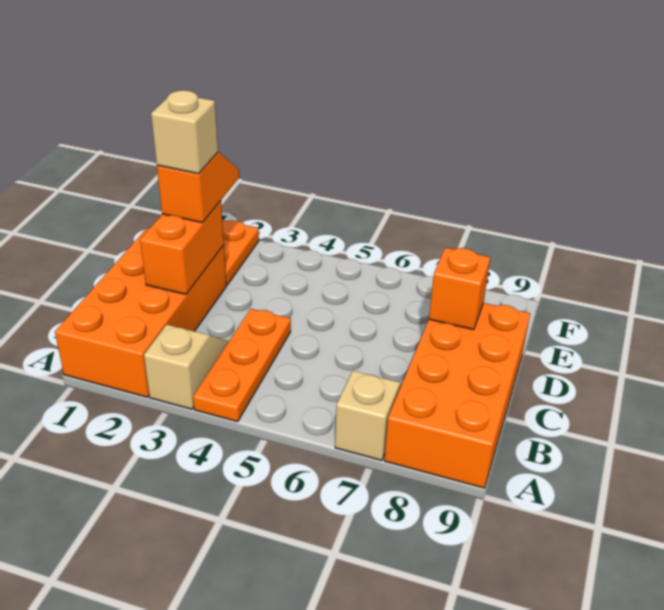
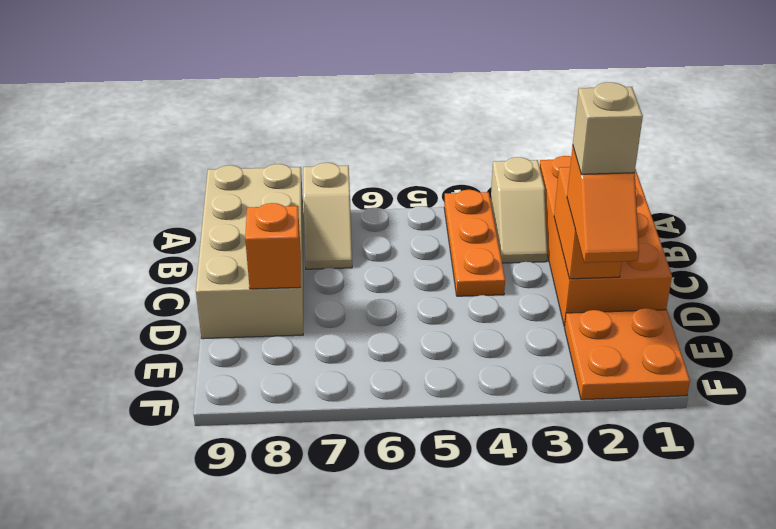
orange 2x4 brick [384,303,530,488] -> tan 2x4 brick [196,164,303,339]

